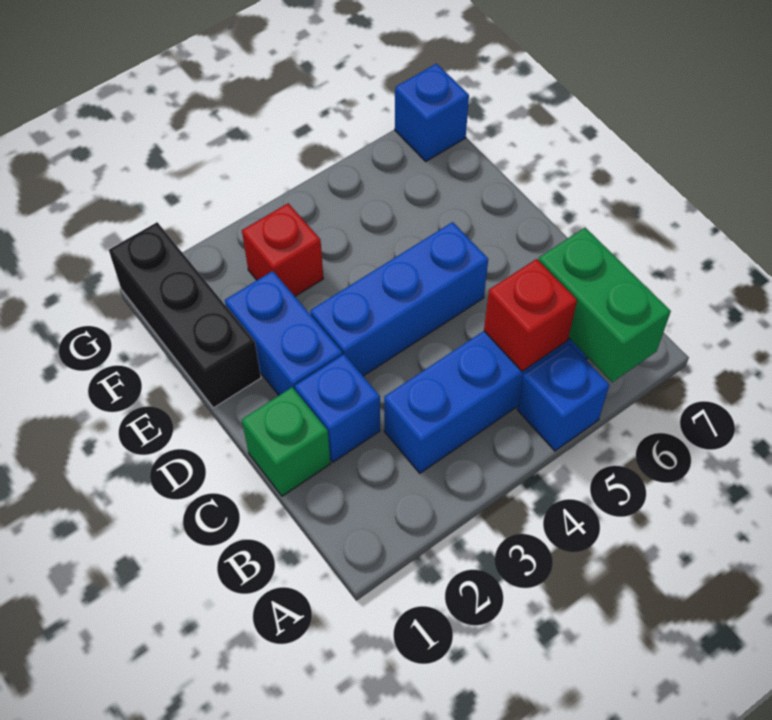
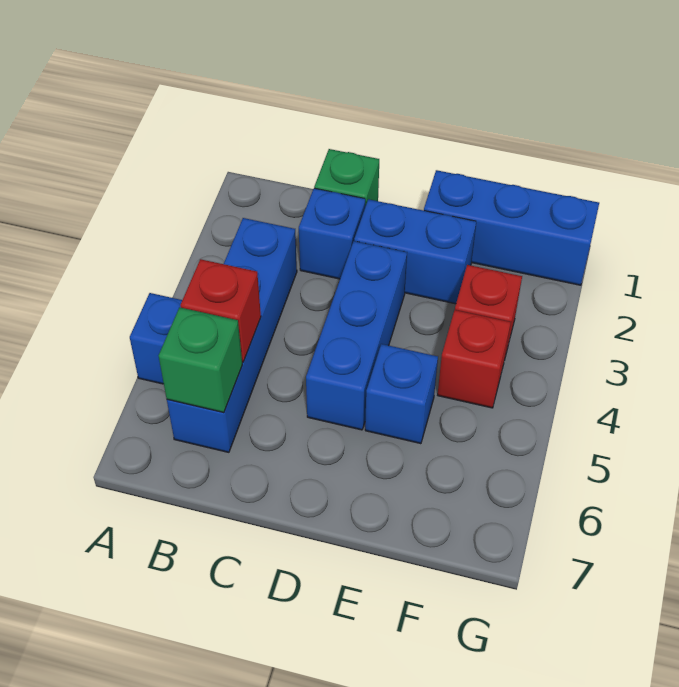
green 1x2 brick [538,228,671,382] -> green 1x1 brick [159,307,242,413]
black 1x3 brick [109,222,261,408] -> blue 1x3 brick [424,170,599,285]
none -> red 1x1 brick [438,310,511,408]
blue 1x1 brick [395,64,469,161] -> blue 1x1 brick moved to [365,344,438,444]

